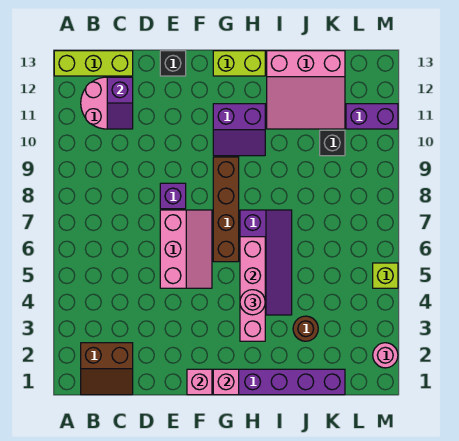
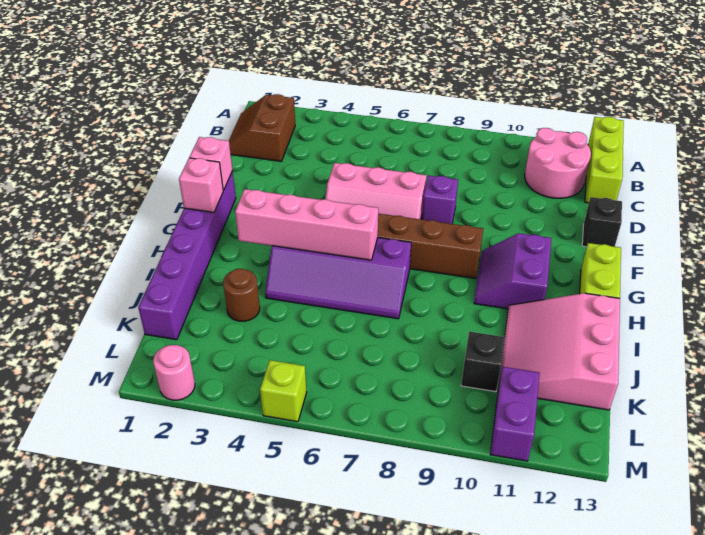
purple 1x2 slope [107,77,133,129] -> none
pink 1x1 round brick [240,290,265,315] -> none

